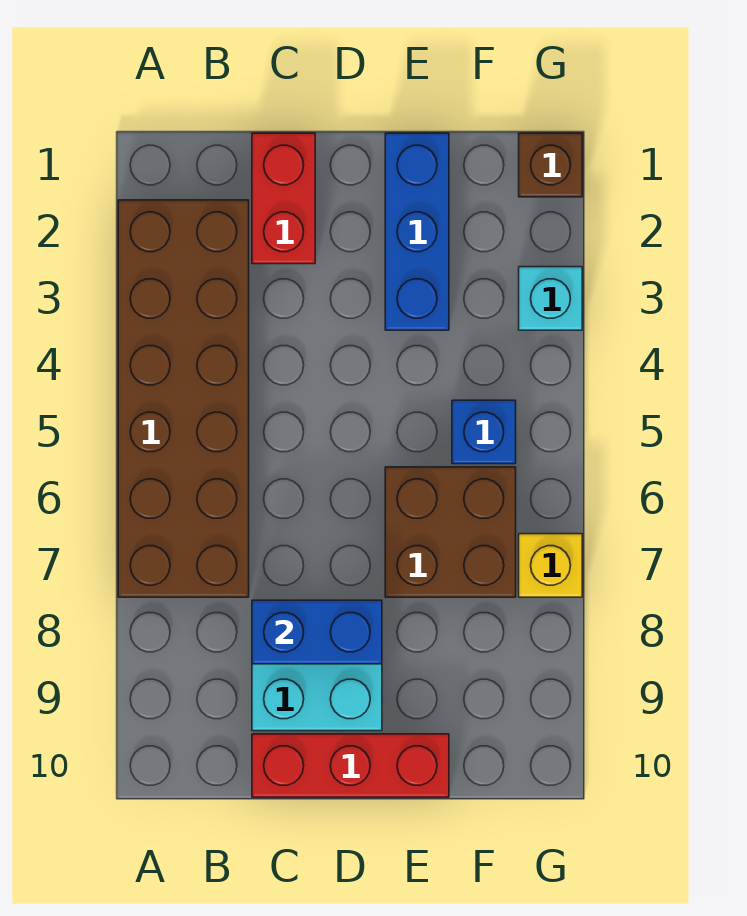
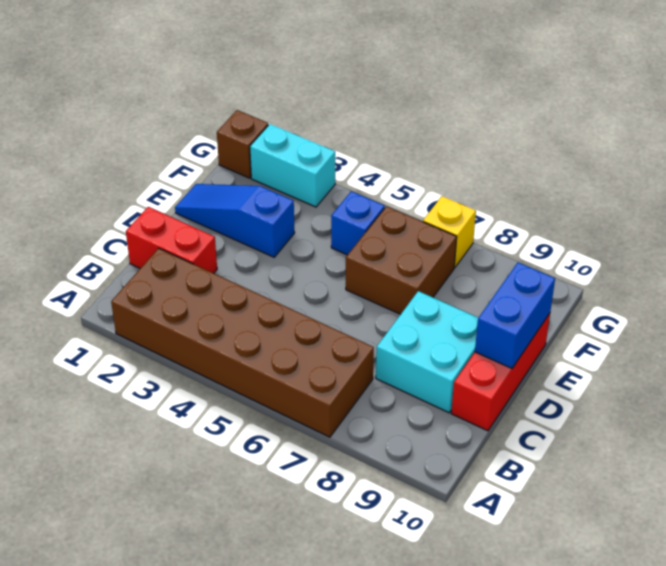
blue 1x2 brick [252,600,382,664] -> blue 1x2 brick moved to [475,263,555,368]
blue 1x3 brick [385,133,449,330] -> blue 1x3 slope [175,184,295,257]
cyan 1x1 brick [519,267,582,330] -> cyan 1x2 brick [250,124,335,207]

